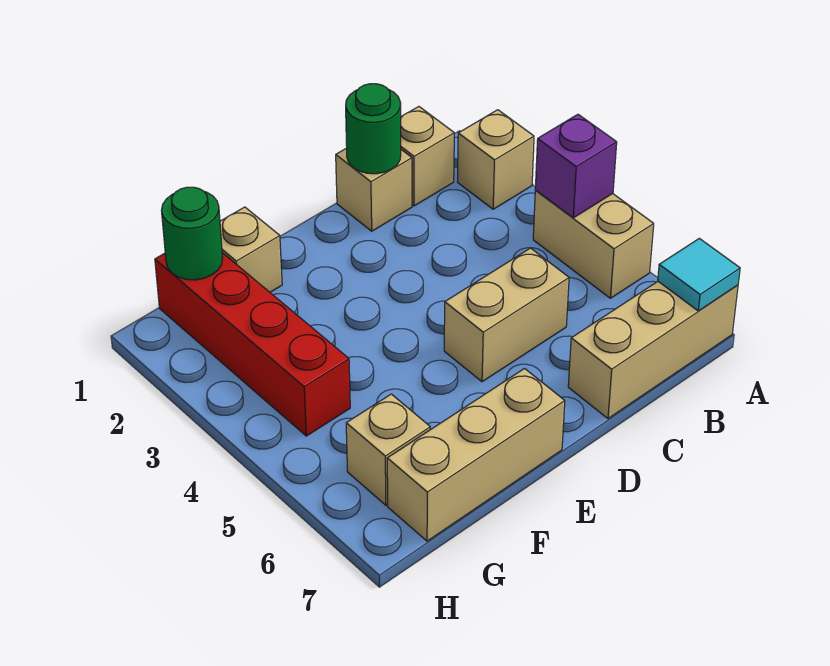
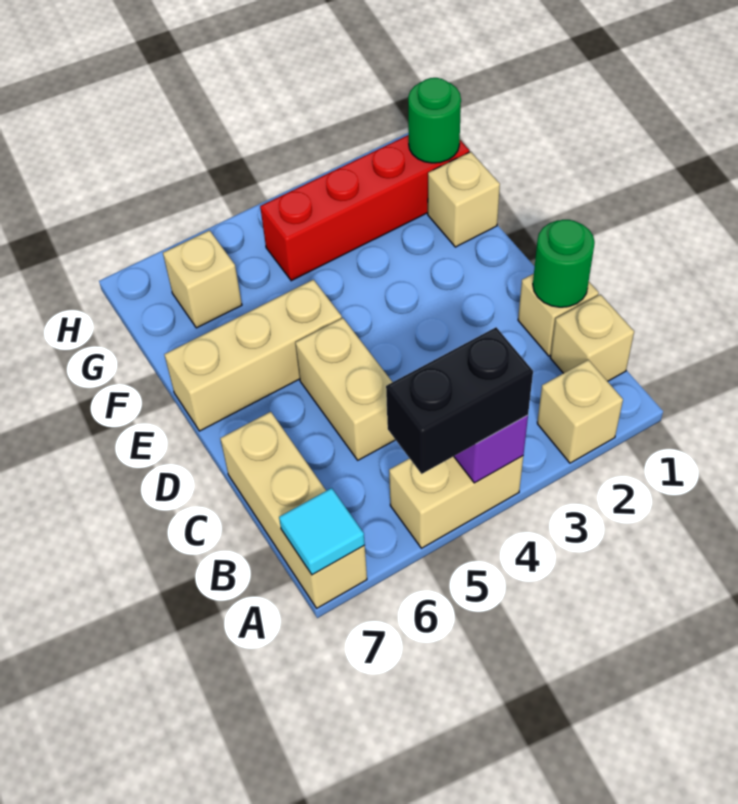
none -> black 1x2 brick [386,327,533,474]
tan 1x3 brick [387,369,565,541] -> tan 1x3 brick turned to [164,280,342,431]

